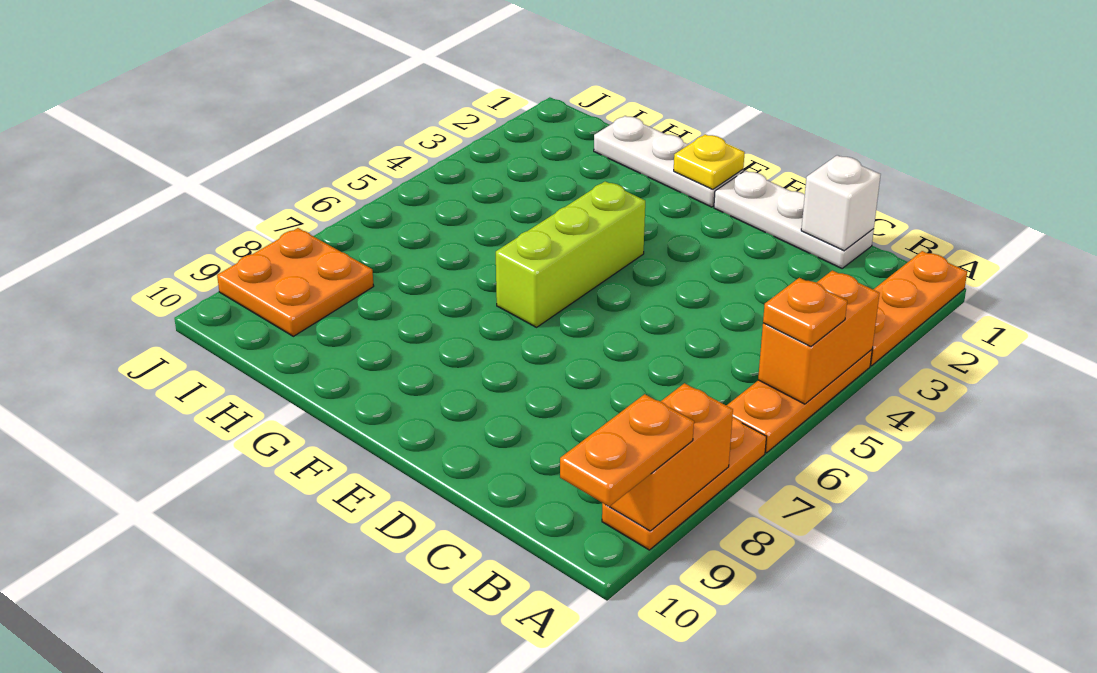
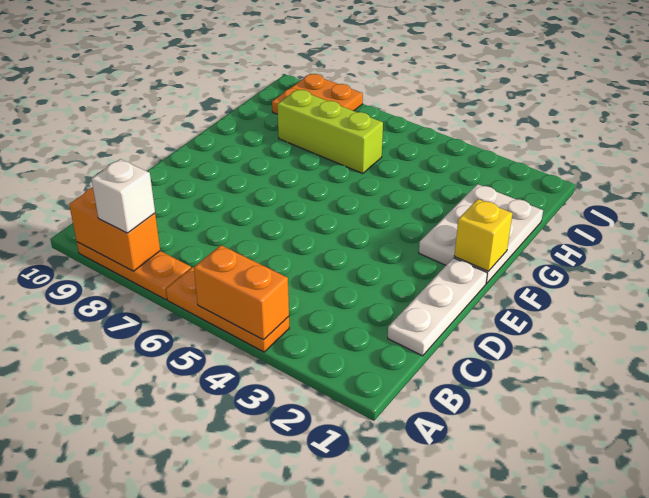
orange 1x3 plate [870,251,967,366] -> none
orange 1x1 plate [763,278,847,347] -> none
orange 1x2 plate [560,394,694,507] -> none
white 1x1 brick [801,155,881,251] -> white 1x1 brick moved to [91,159,155,233]
white 1x3 plate [594,116,743,207] -> white 2x3 plate [419,184,543,283]
yellow 1x1 plate [674,134,745,189] -> yellow 1x1 brick [454,199,513,271]
lime 1x3 brick [496,181,645,327] -> lime 1x3 brick moved to [277,89,383,174]

